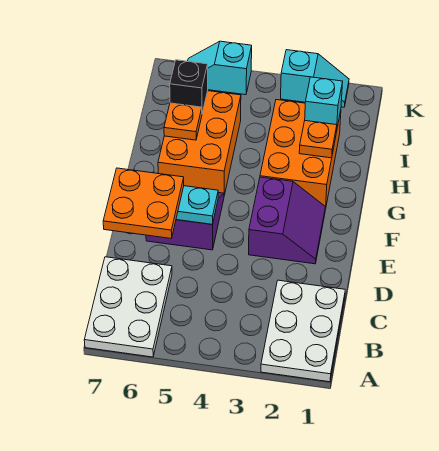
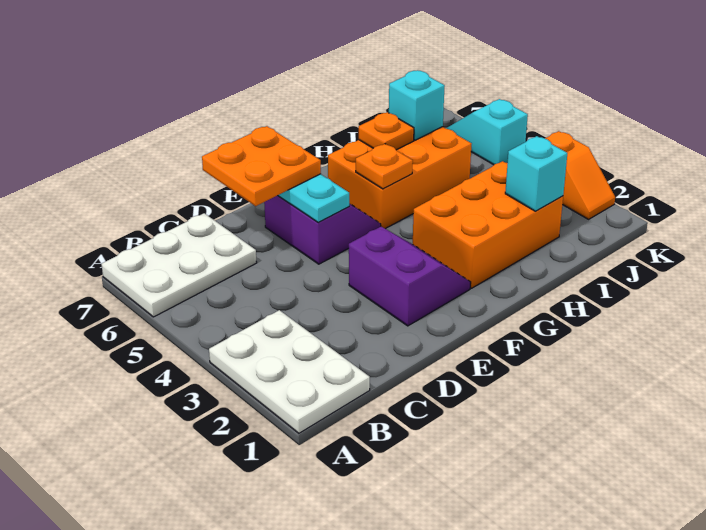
white 2x3 plate [261,280,345,382] -> white 2x3 plate turned to [209,310,370,433]
purple 2x2 slope [249,177,325,264] -> purple 2x2 slope turned to [349,227,470,326]
orange 1x1 plate [299,121,337,158] -> orange 1x1 plate moved to [356,144,413,189]
black 1x1 brick [170,60,208,113] -> cyan 1x1 brick [389,70,445,140]
cyan 1x2 slope [281,50,349,107] -> orange 1x2 slope [545,131,615,219]

